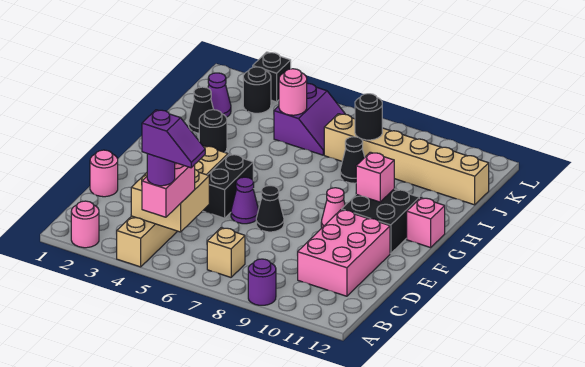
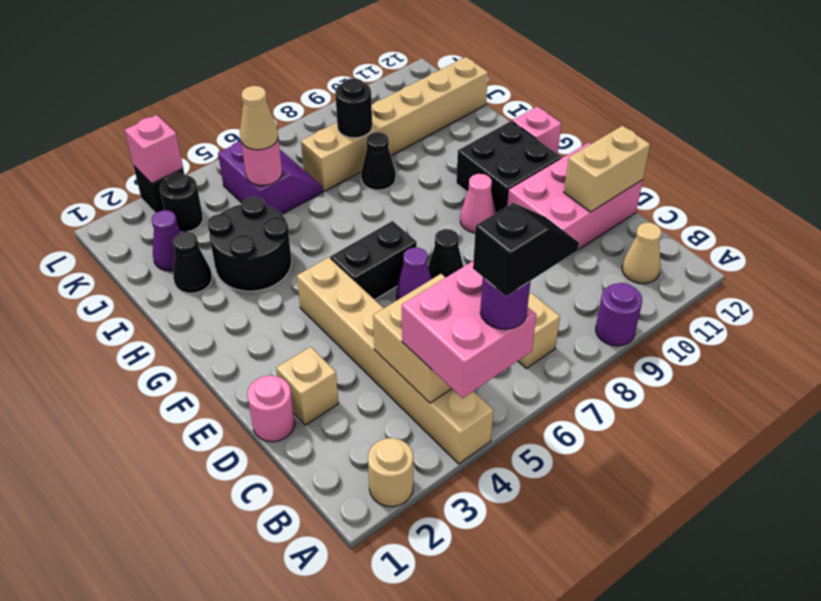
pink 1x1 round brick [71,201,99,248] -> tan 1x1 round brick [368,438,413,507]
pink 1x2 brick [142,163,195,217] -> pink 2x2 brick [402,261,536,398]
purple 1x2 slope [142,110,205,168] -> black 1x2 slope [473,203,579,296]
none -> tan 1x1 cone [622,223,662,284]
pink 2x3 brick [298,210,390,296] -> pink 2x3 brick turned to [507,143,643,250]
none -> tan 1x1 brick [276,347,338,425]
none -> tan 1x2 brick [564,126,650,212]
black 1x2 brick [203,154,253,218] -> black 1x2 brick turned to [330,221,417,300]
pink 1x1 brick [356,152,394,202] -> pink 1x1 brick moved to [125,115,183,183]
black 1x1 round brick [199,110,227,152] -> black 2x2 round brick [207,197,292,291]
none -> tan 1x1 cone [240,86,278,150]

